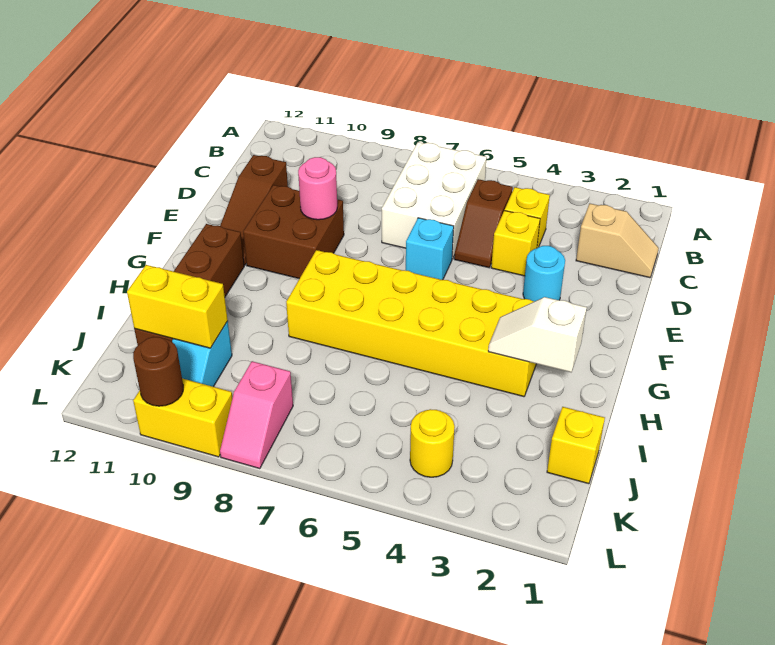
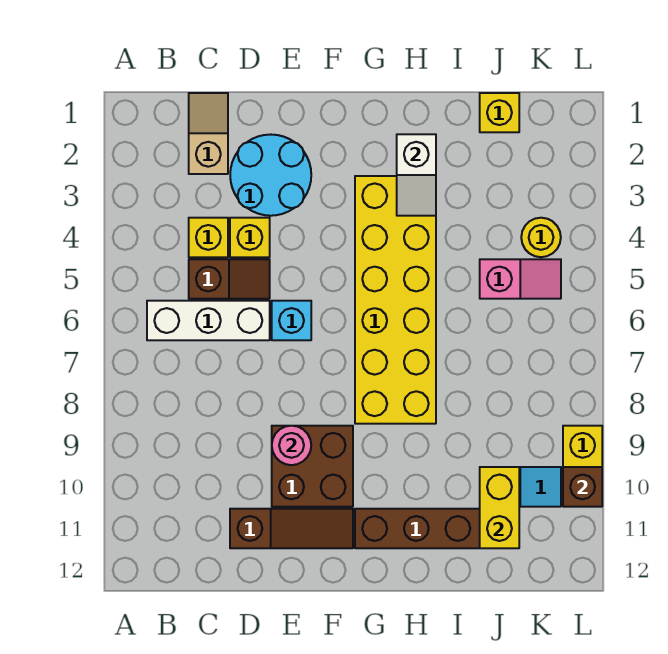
white 2x3 brick [382,142,487,259] -> white 1x3 brick [147,301,270,340]
cyan 1x1 round brick [523,246,565,302] -> cyan 2x2 round brick [230,134,311,216]
pink 1x2 slope [220,361,293,469] -> pink 1x2 slope moved to [480,259,561,299]
brown 1x1 round brick [133,337,183,406] -> brown 1x1 brick [563,467,602,507]

